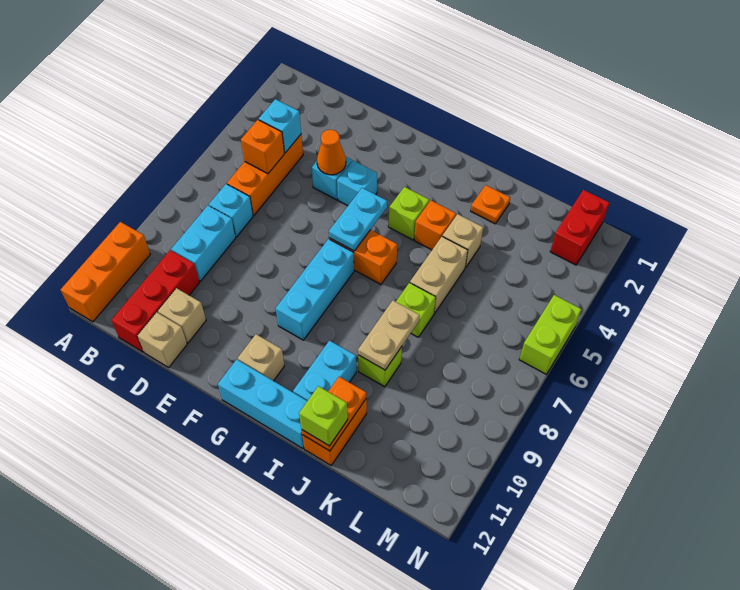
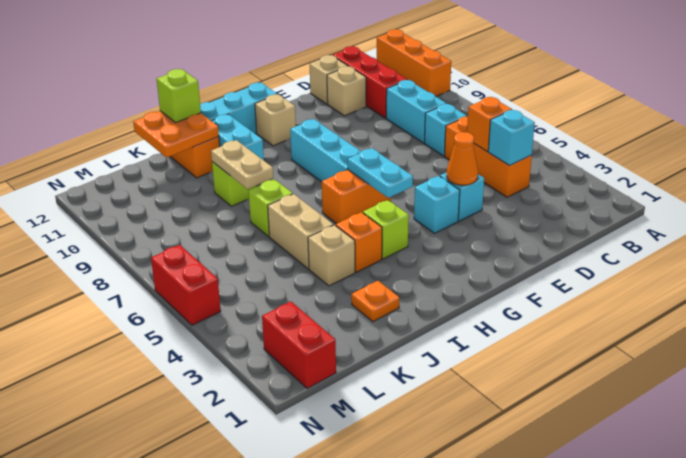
orange 1x2 plate [302,377,366,451] -> orange 2x2 plate [133,111,219,158]
lime 1x2 brick [519,295,581,374] -> red 1x2 brick [151,245,221,325]

